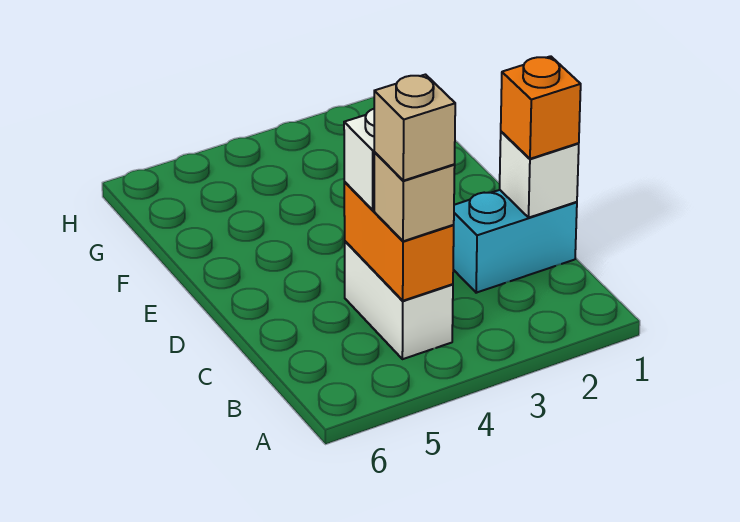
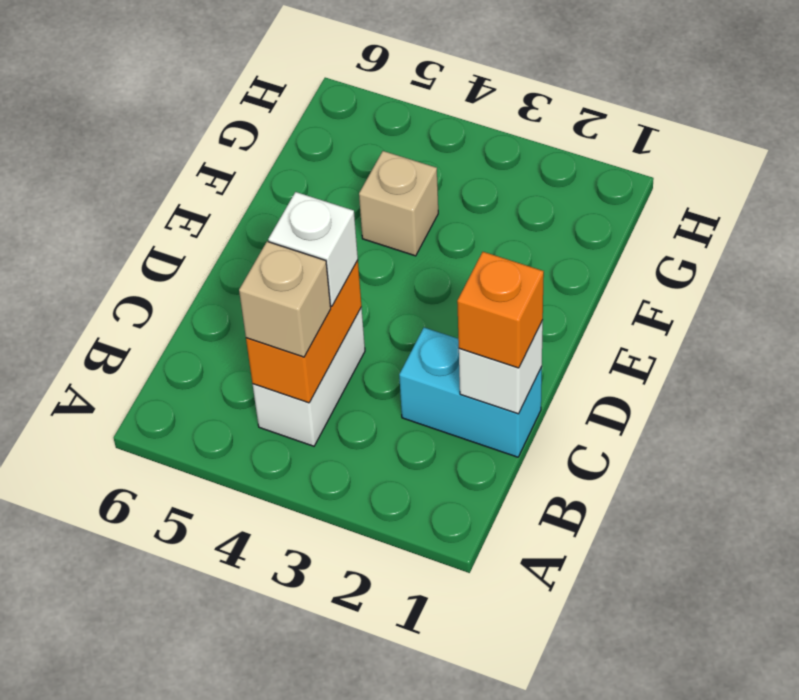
tan 1x1 brick [374,75,455,181] -> tan 1x1 brick moved to [359,151,438,256]

